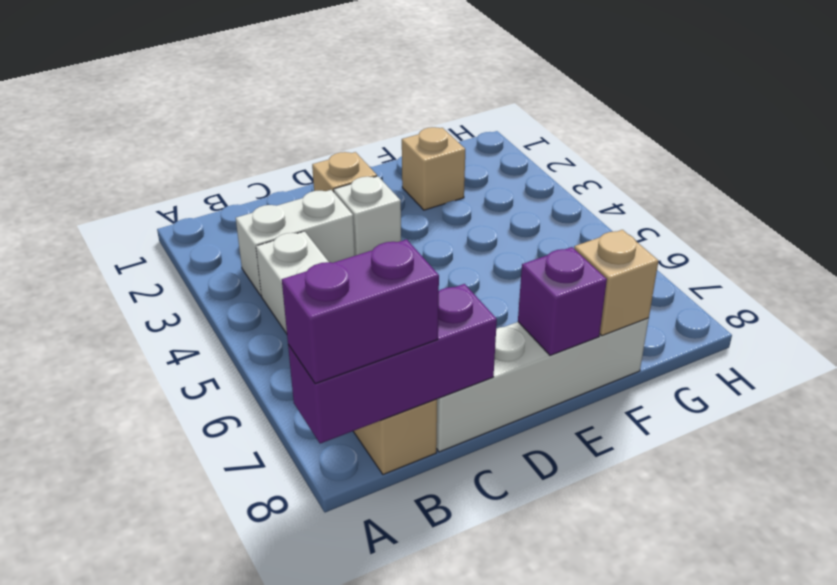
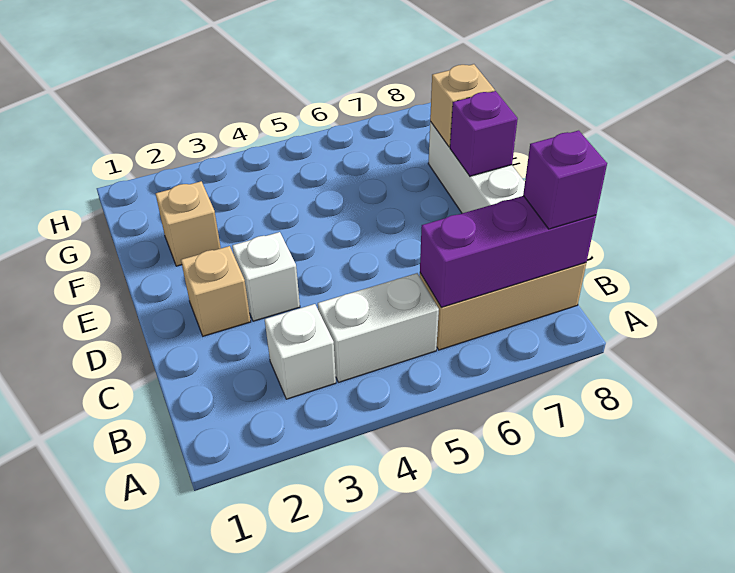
purple 1x3 brick [288,284,497,444] -> purple 1x3 brick turned to [420,196,596,307]
purple 1x2 brick [282,239,439,384] -> purple 1x1 brick [523,130,607,229]
white 1x2 brick [236,190,355,296] -> white 1x1 brick [265,304,336,399]

